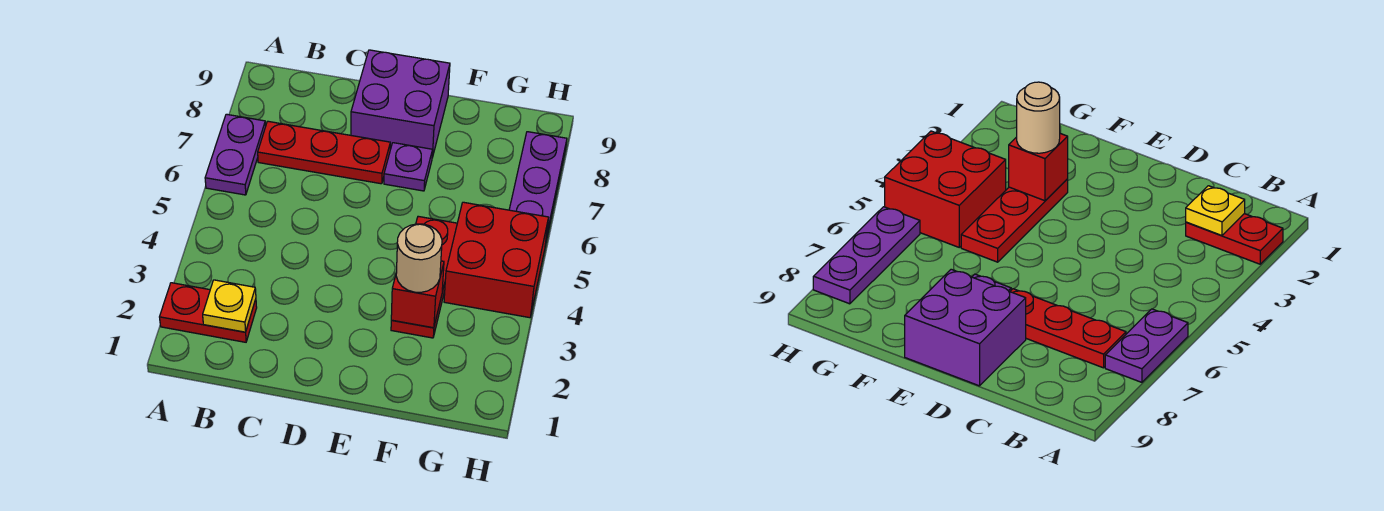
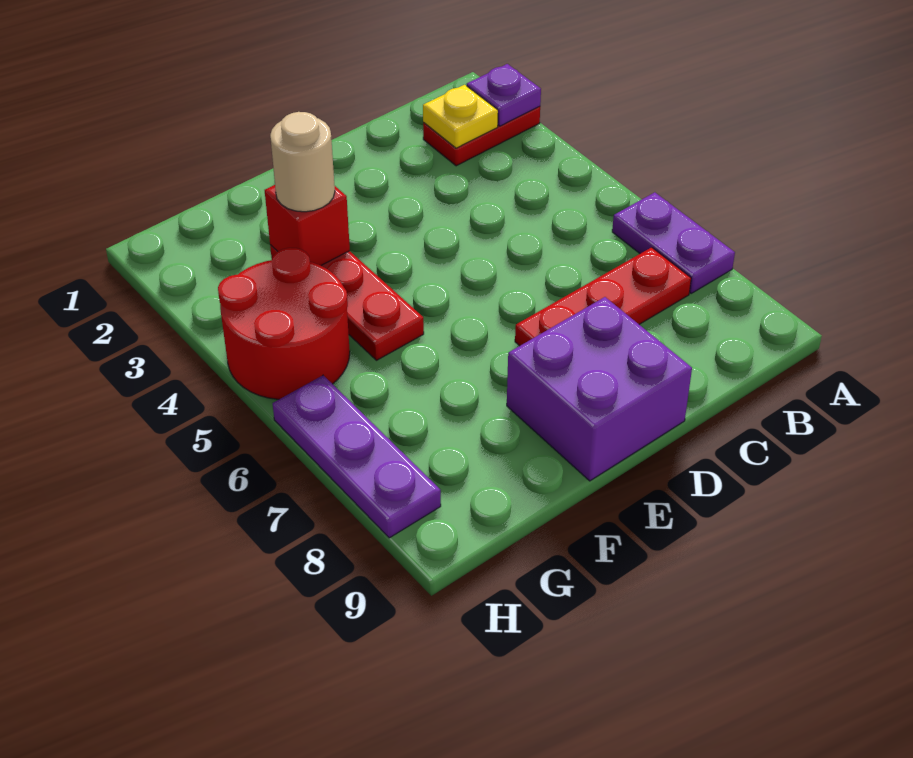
purple 1x1 plate [384,143,433,191] -> purple 1x1 plate moved to [467,64,541,126]
red 2x2 brick [444,202,549,318] -> red 2x2 round brick [218,248,350,399]

